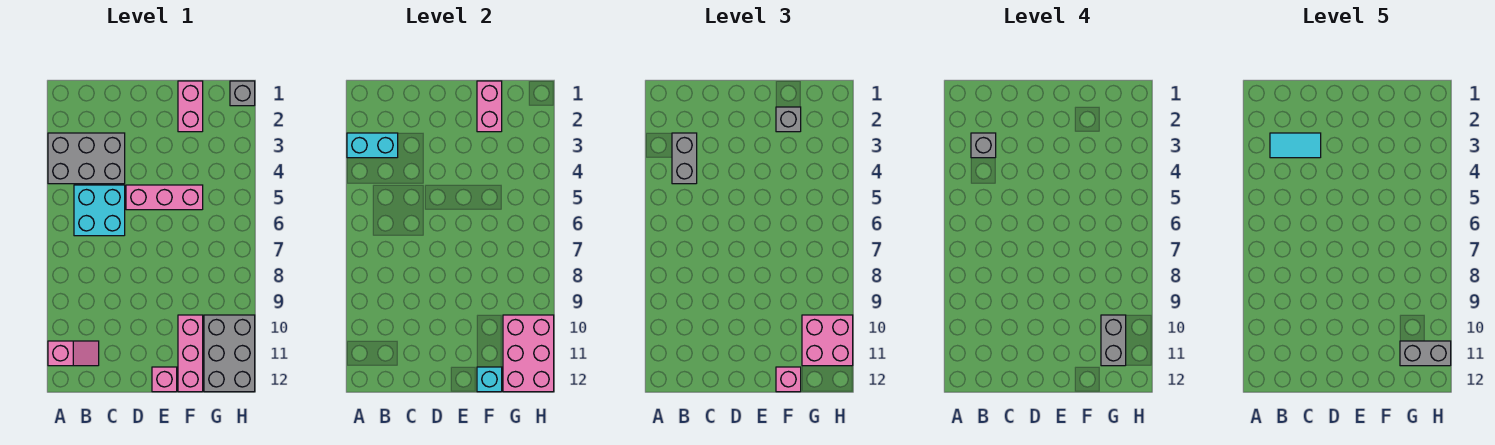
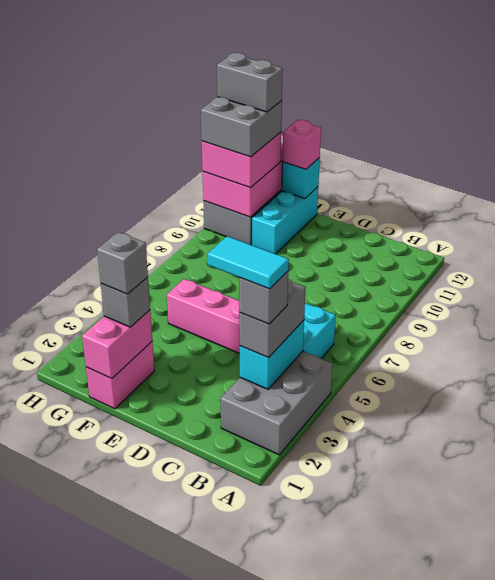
grey 2x3 brick [48,133,125,184] -> grey 2x3 brick turned to [220,351,333,455]
cyan 1x2 brick [347,133,398,158] -> cyan 1x2 brick turned to [240,320,304,389]
pink 1x2 slope [48,341,99,366] -> none
pink 1x1 brick [152,367,177,392] -> none
pink 1x3 brick [178,315,203,392] -> cyan 1x3 brick [252,187,318,254]
grey 1x2 brick [1101,315,1126,366] -> grey 2x2 brick [201,97,282,157]
grey 1x1 brick [230,81,255,106] -> grey 1x1 brick moved to [97,232,148,294]

